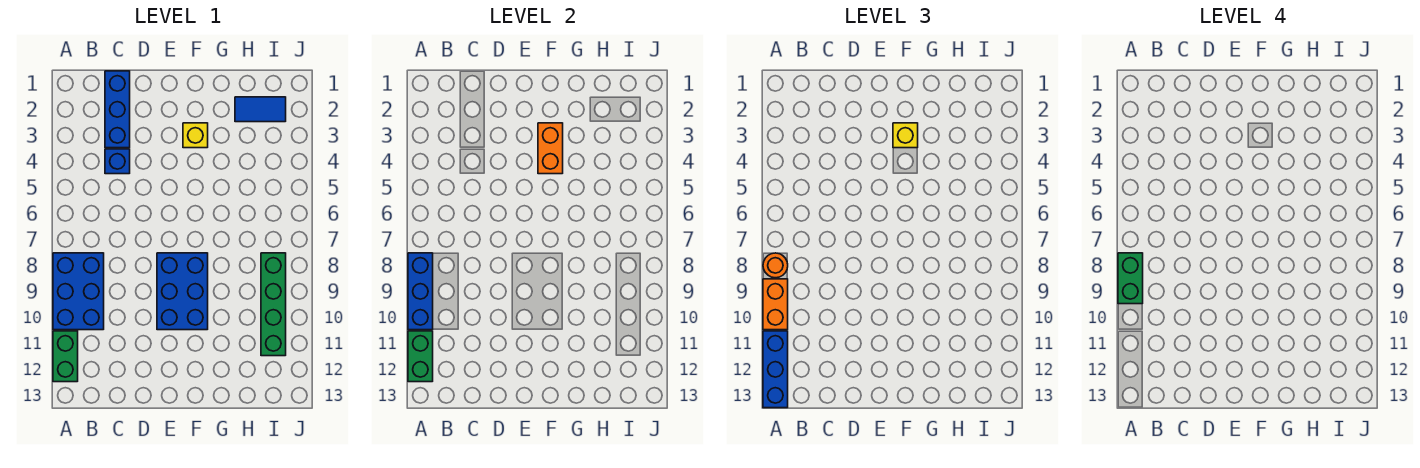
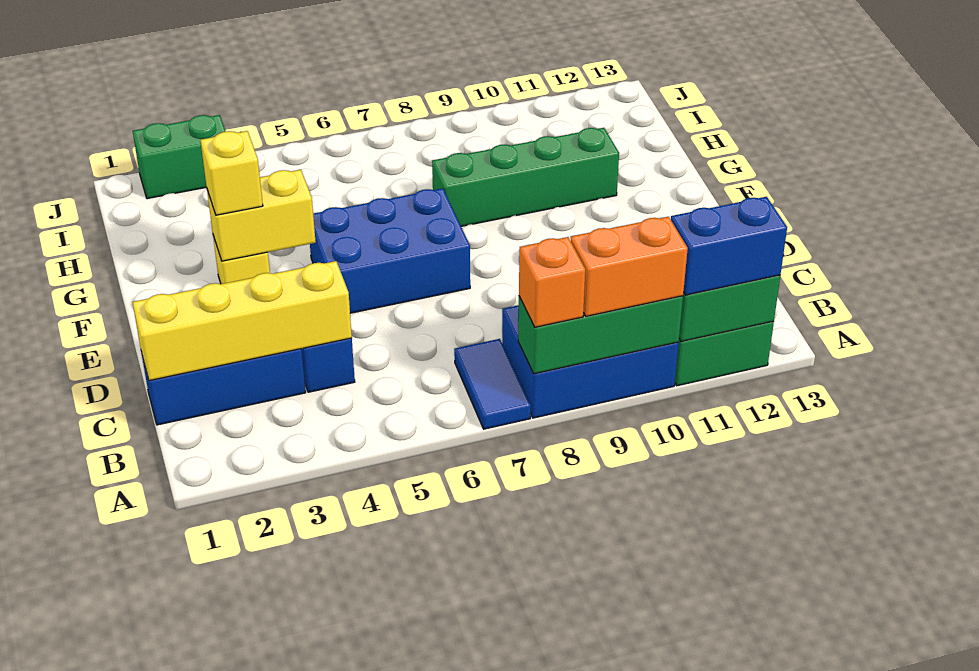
blue 1x3 brick [408,253,433,330] -> green 1x3 brick [518,296,683,374]
orange 1x1 round brick [763,253,788,278] -> orange 1x1 brick [519,237,585,327]
green 1x2 brick [1118,253,1143,304] -> green 1x2 brick moved to [133,115,226,199]
blue 1x3 brick [763,331,788,408] -> blue 1x2 brick [671,197,787,295]
none -> yellow 1x4 brick [132,261,352,381]
blue 2x3 brick [157,253,208,330] -> blue 2x3 brick moved to [310,188,470,313]
orange 1x2 brick [538,123,563,174] -> yellow 1x2 brick [207,170,316,261]
blue 1x2 tile [235,97,286,122] -> blue 1x2 tile moved to [454,339,531,429]
green 1x4 brick [261,253,286,356] -> green 1x4 brick moved to [432,128,619,226]

